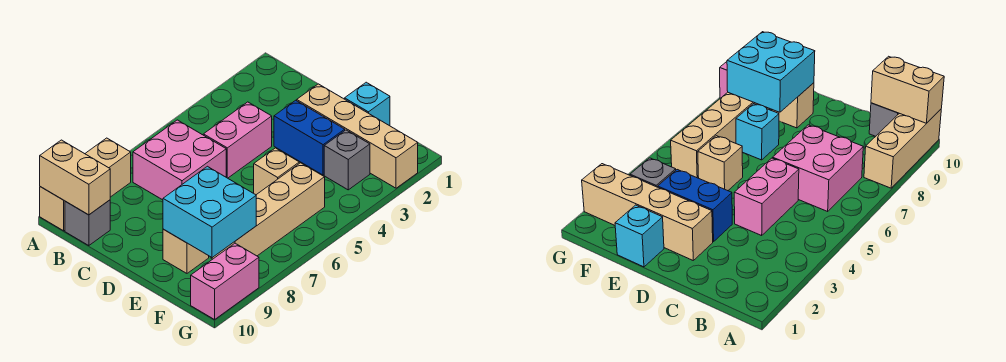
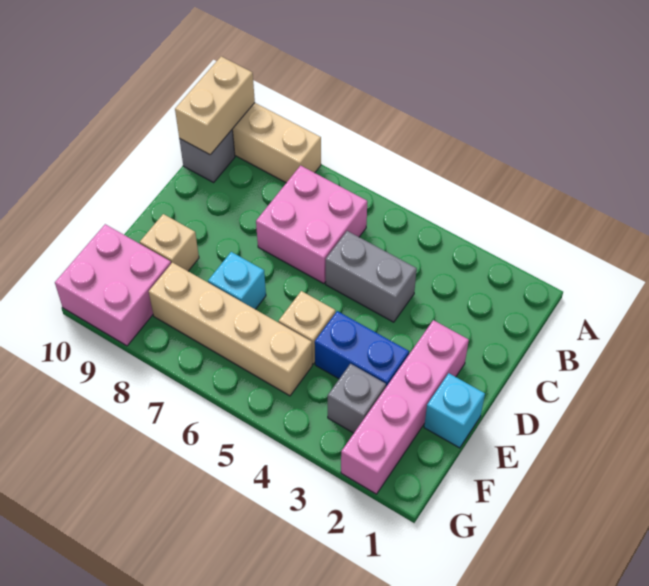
pink 1x2 brick [203,102,272,178] -> grey 1x2 brick [326,231,417,322]
tan 1x4 brick [297,84,418,188] -> pink 1x4 brick [341,320,469,494]
blue 1x2 brick [274,100,345,175] -> blue 1x2 brick turned to [315,311,409,387]
cyan 2x2 brick [163,166,256,258] -> none
pink 1x2 brick [191,243,259,320] -> pink 2x2 brick [55,224,171,346]

